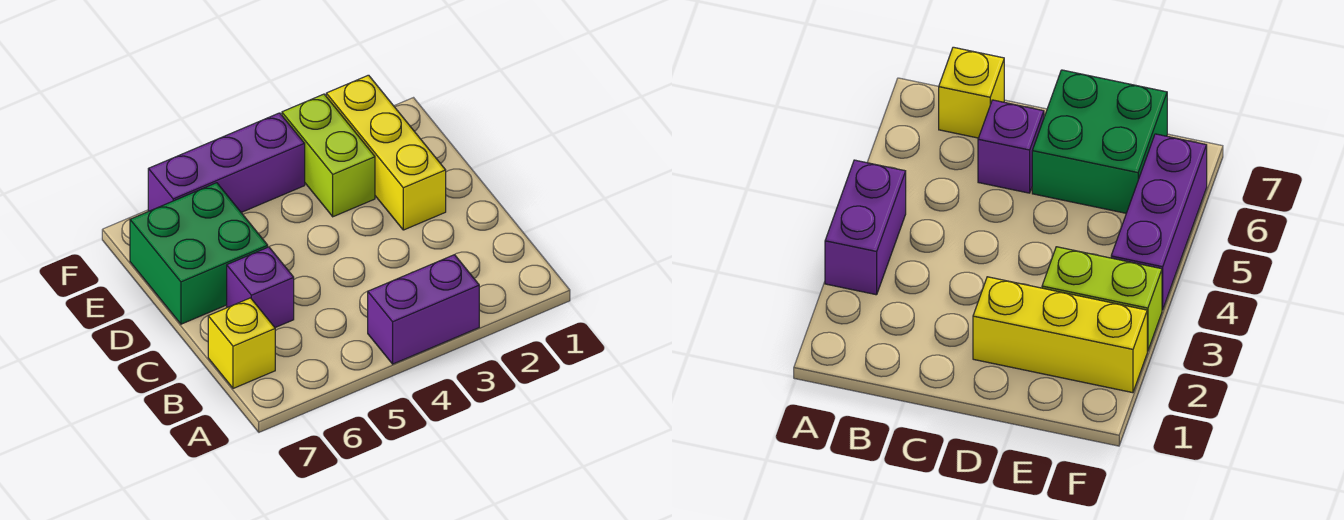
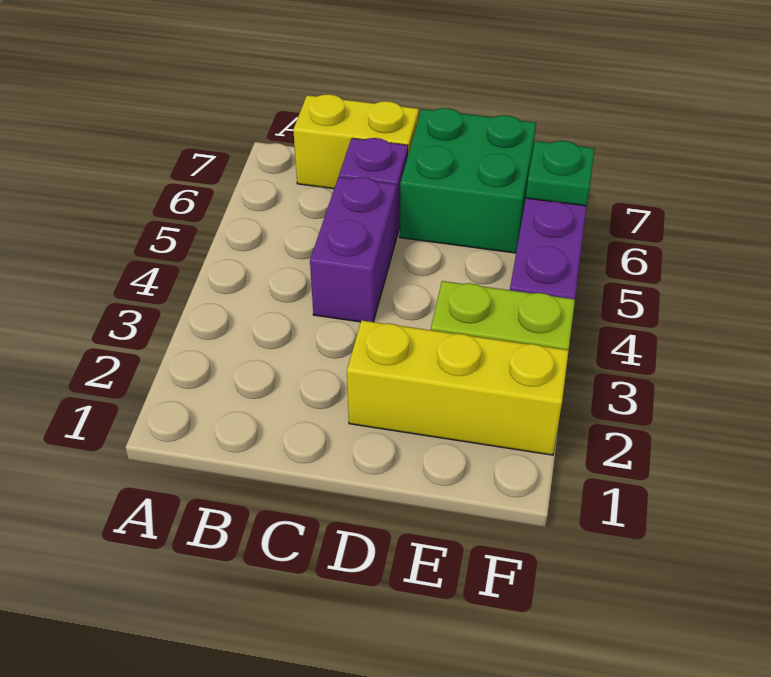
purple 1x2 brick [368,255,479,364] -> purple 1x2 brick moved to [310,177,397,322]
yellow 1x1 brick [208,298,275,388] -> yellow 1x2 brick [293,94,419,189]
none -> green 1x1 plate [526,141,595,206]

